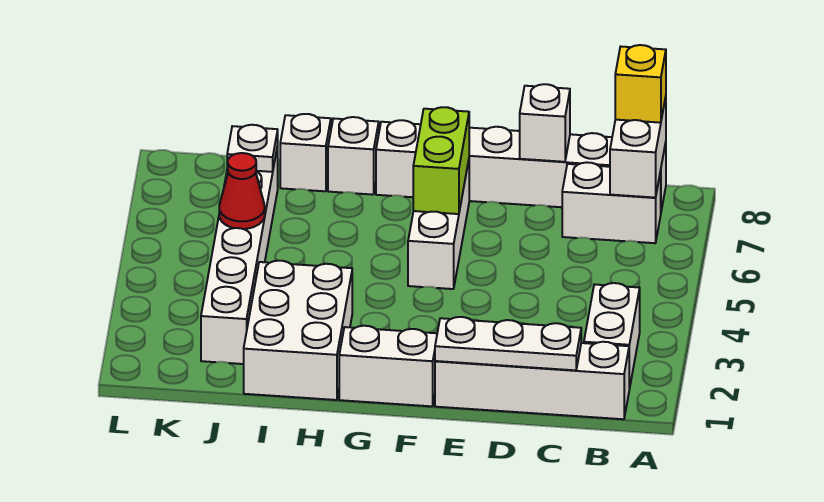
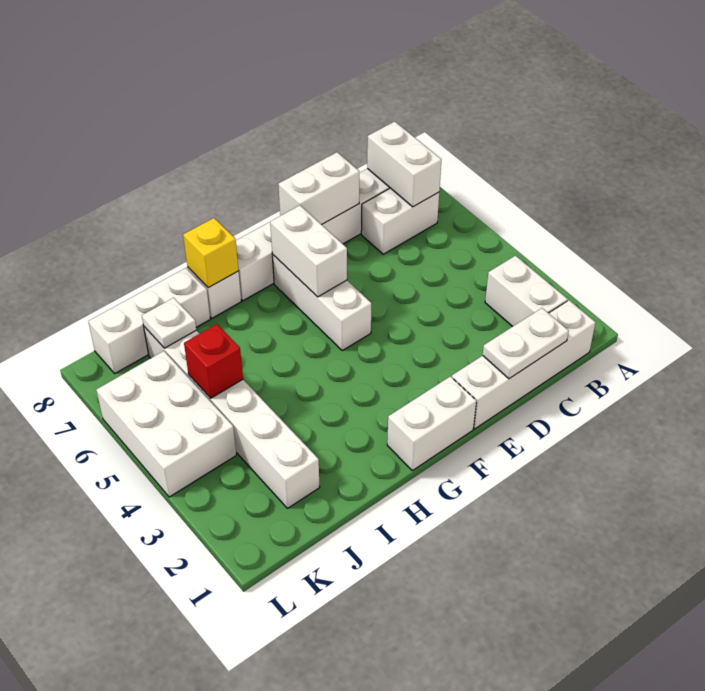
yellow 1x1 brick [615,45,666,123] -> yellow 1x1 brick moved to [183,218,239,288]
white 1x3 plate [435,317,581,370] -> white 1x2 plate [483,308,569,379]
white 1x1 brick [520,84,570,162] -> white 1x2 brick [278,152,359,225]
lime 1x2 brick [413,107,469,214] -> white 1x2 brick [270,205,347,297]
white 2x3 brick [244,261,352,400] -> white 2x3 brick moved to [96,351,236,497]
white 1x1 brick [280,114,331,191] -> white 1x3 brick [88,268,210,373]
red 1x1 cone [219,153,265,229] -> red 1x1 brick [184,324,243,398]

